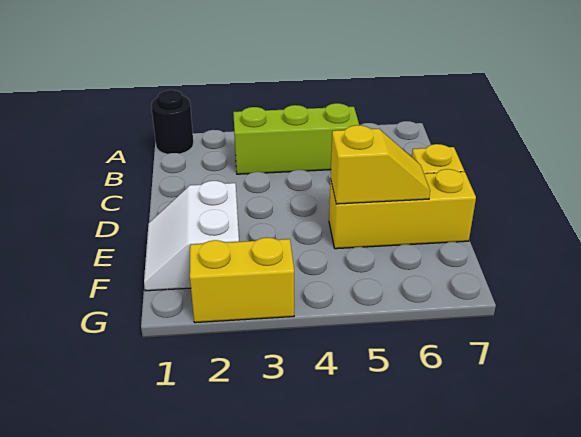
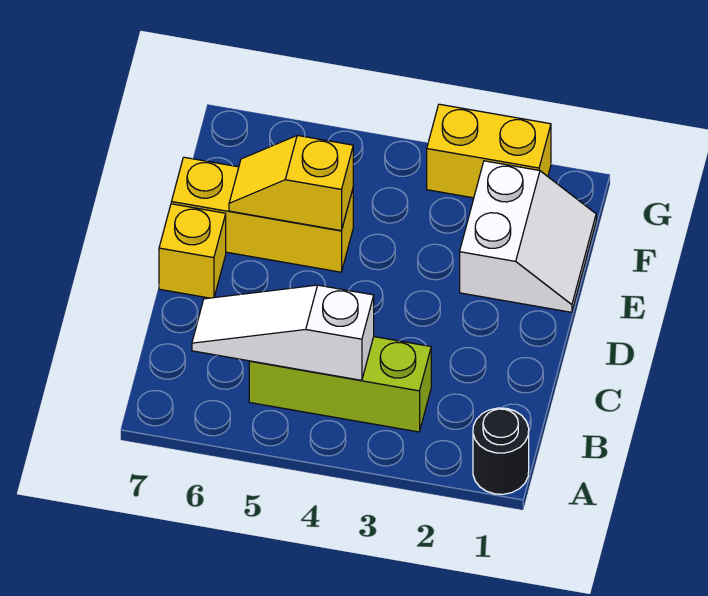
none -> white 1x3 slope [192,285,374,380]

